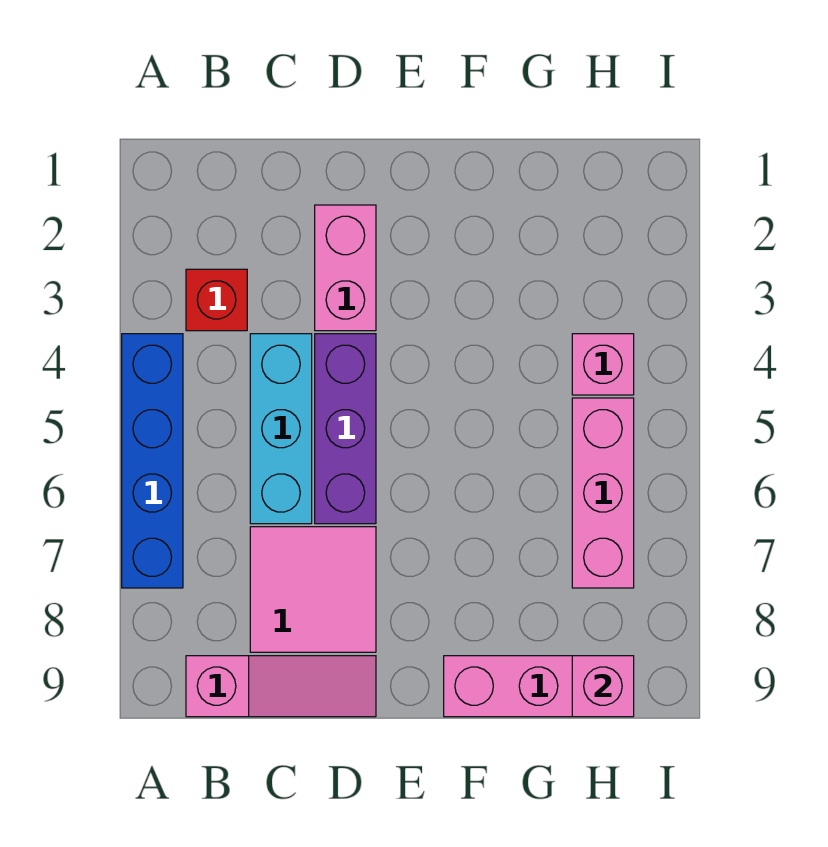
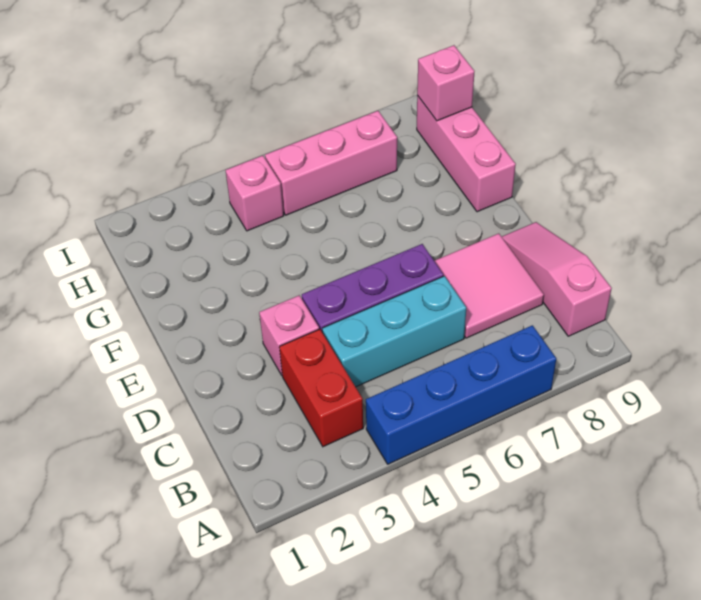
red 1x1 brick [186,269,247,331] -> red 1x2 brick [279,329,363,447]
pink 1x2 brick [315,205,376,331] -> pink 1x1 brick [259,295,319,375]

